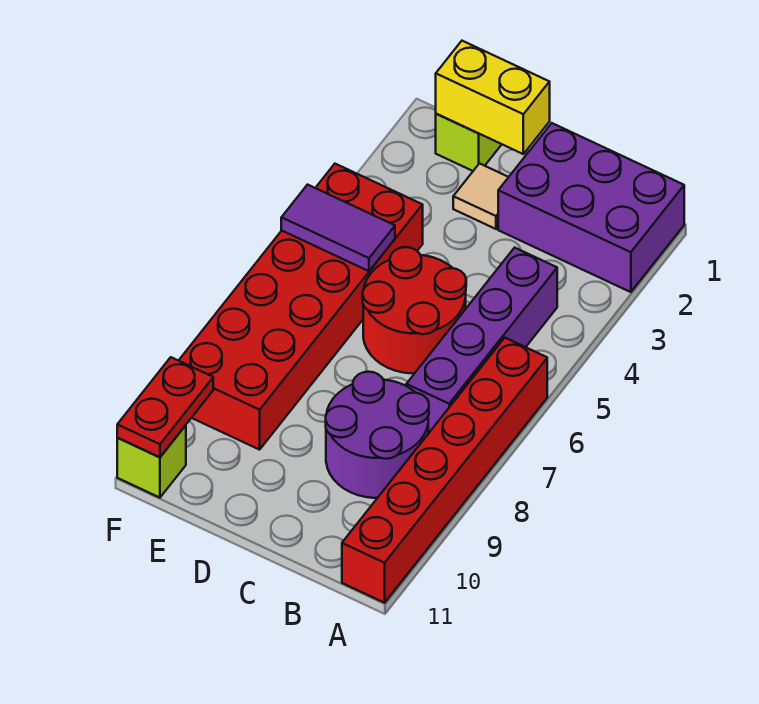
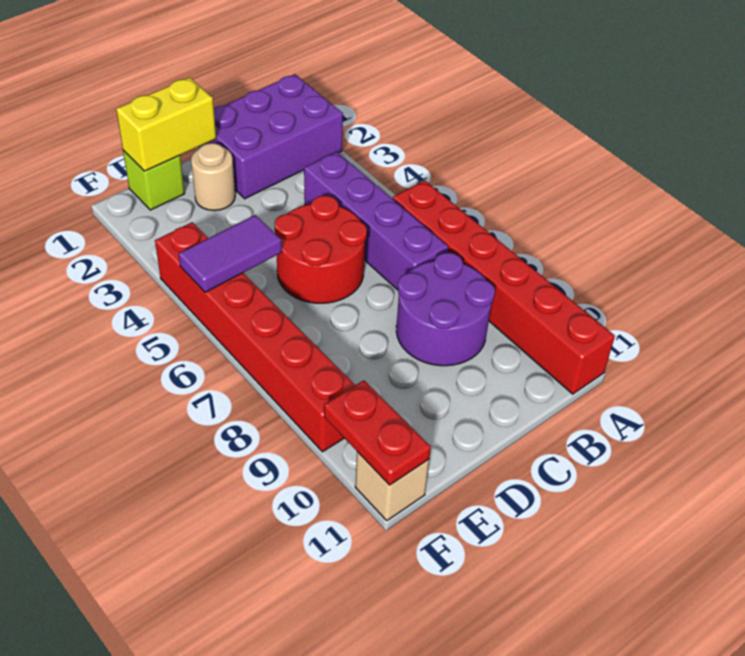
tan 1x1 tile [453,164,508,229] -> tan 1x1 round brick [191,143,235,211]
red 2x6 brick [179,164,423,450] -> red 1x6 brick [155,222,355,452]
lime 1x1 brick [117,425,186,498] -> tan 1x1 brick [355,452,429,521]

